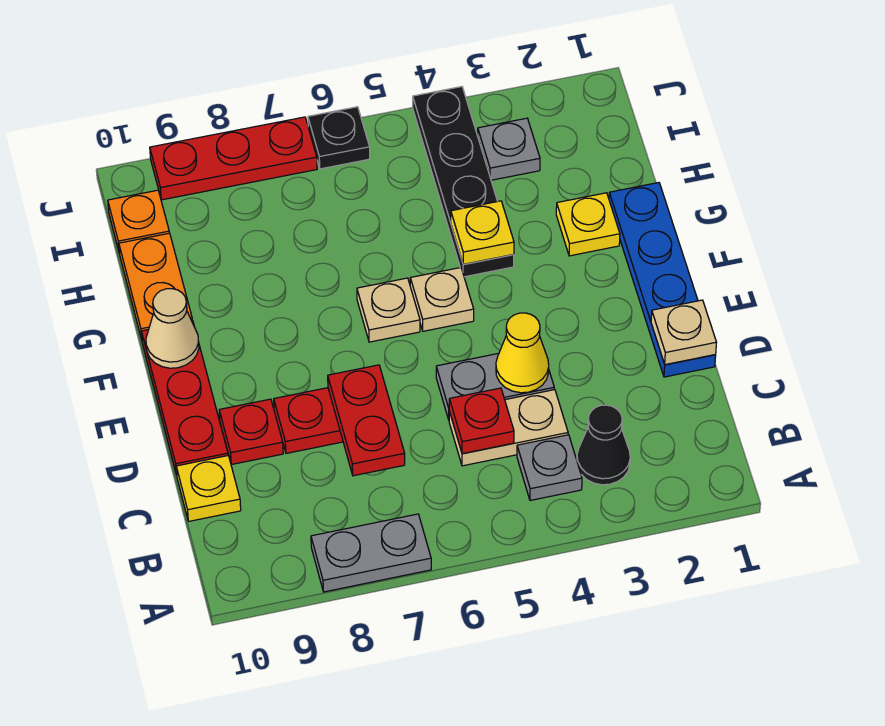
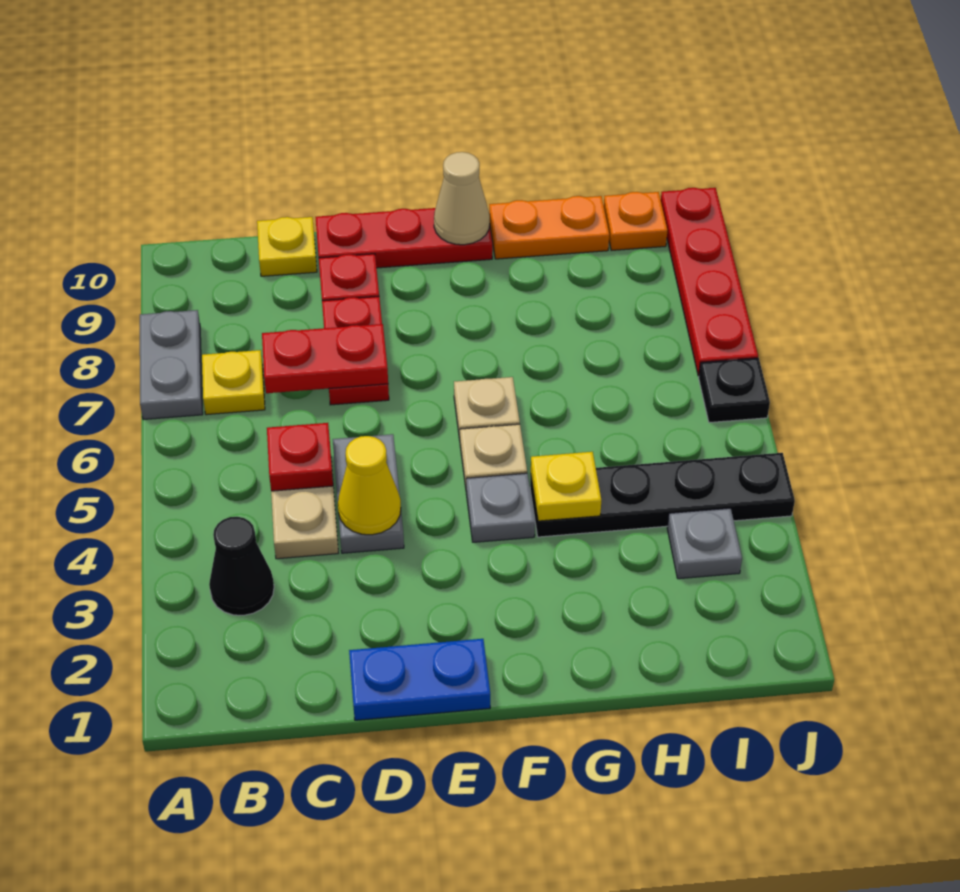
grey 1x1 plate [517,435,582,500] -> grey 1x1 plate moved to [466,473,535,542]
blue 1x4 plate [609,183,716,377] -> blue 1x2 plate [349,639,490,720]
tan 1x1 plate [651,300,717,365] -> none
yellow 1x1 plate [556,193,620,256] -> yellow 1x1 plate moved to [202,350,265,415]
red 1x3 plate [150,117,317,200] -> red 1x4 plate [661,188,758,376]

